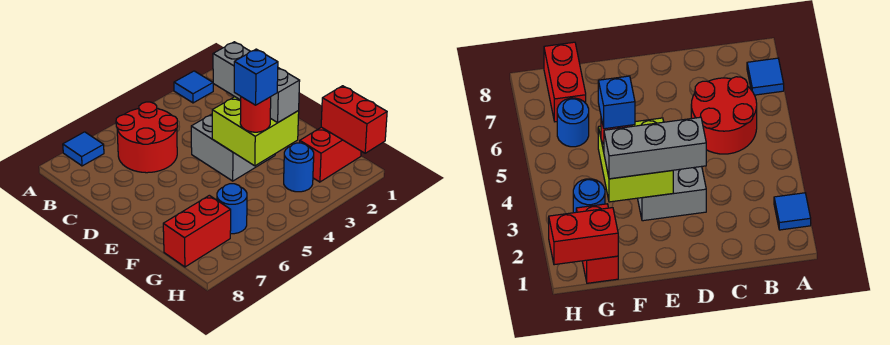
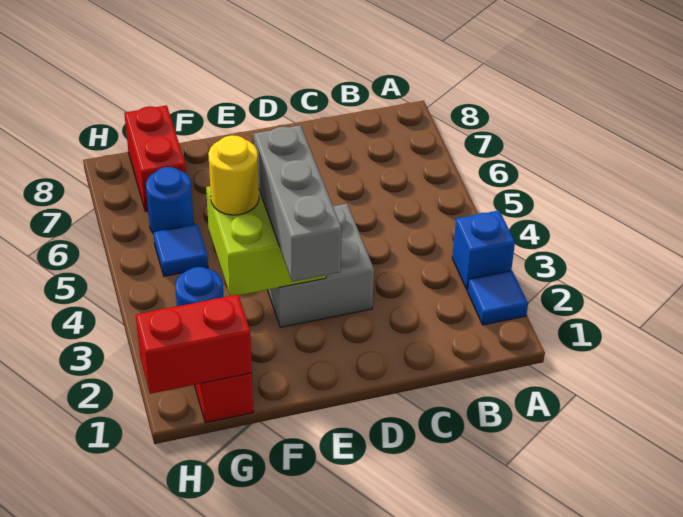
blue 1x1 tile [63,132,104,166] -> blue 1x1 tile moved to [154,224,208,276]
red 2x2 round brick [116,102,177,173] -> none
grey 1x3 brick [213,42,300,122] -> grey 1x3 brick turned to [254,125,342,282]
red 1x1 round brick [240,97,271,132] -> yellow 1x1 round brick [208,135,259,215]
blue 1x1 brick [234,49,278,105] -> blue 1x1 brick moved to [452,210,515,290]

